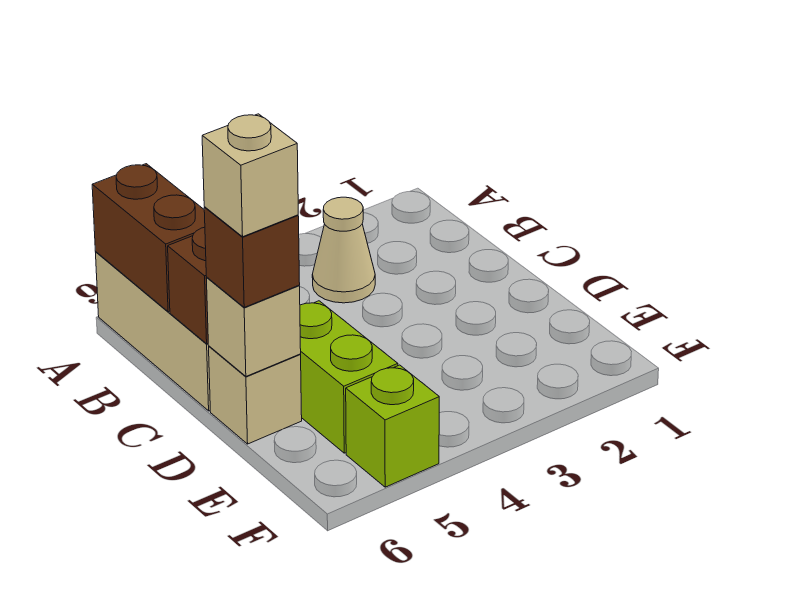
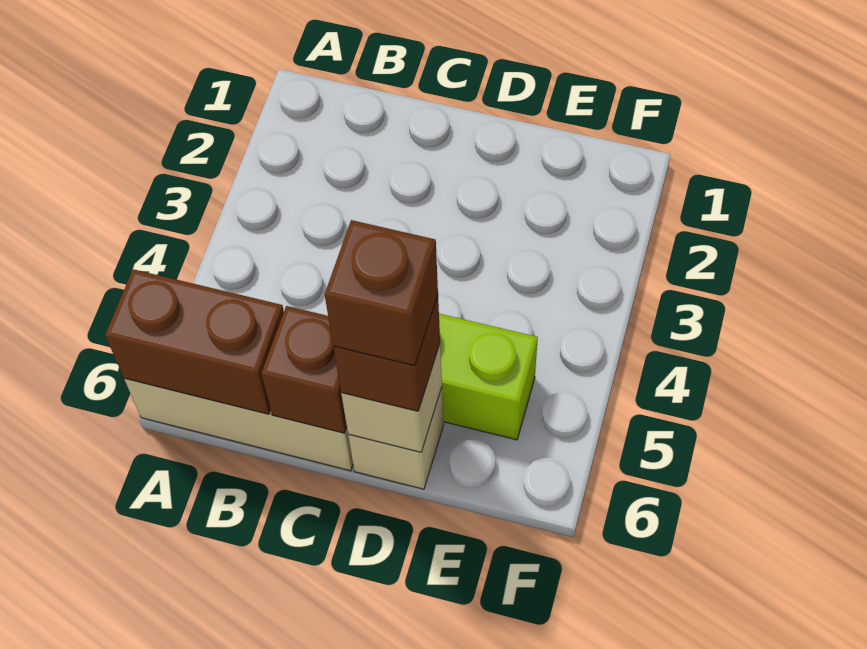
tan 1x1 cone [312,197,375,303] -> none
tan 1x1 brick [202,114,298,237] -> brown 1x1 brick [325,220,438,366]
lime 1x1 brick [346,365,439,487] -> none

